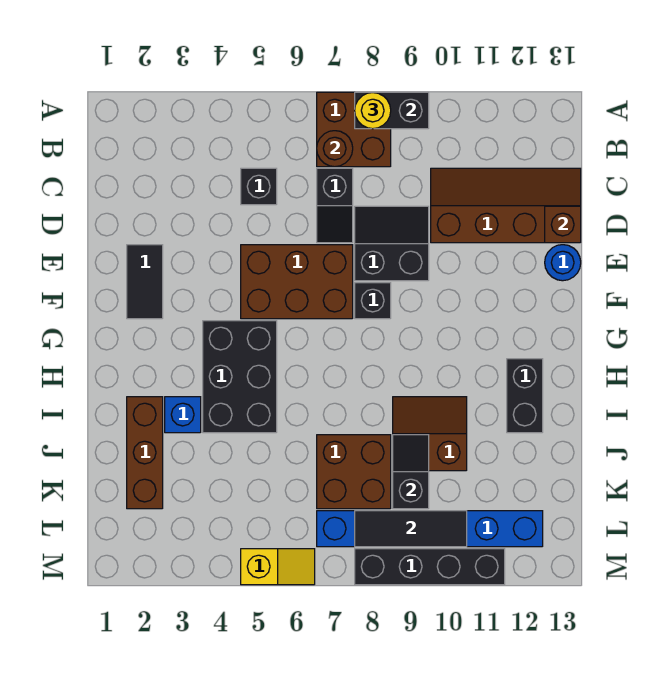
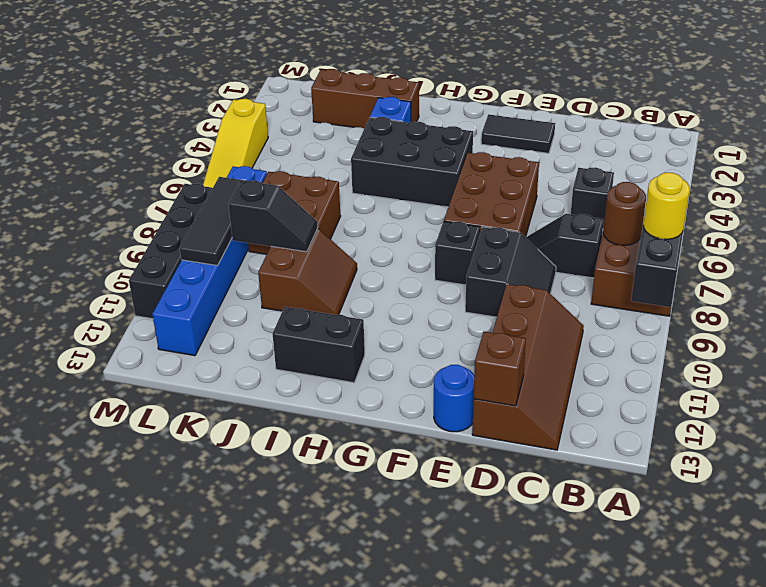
yellow 1x2 slope [241,549,315,585] -> yellow 1x3 slope [203,99,268,188]

